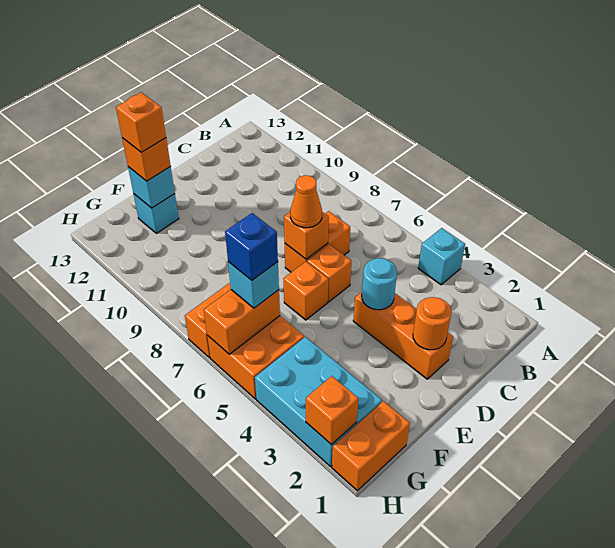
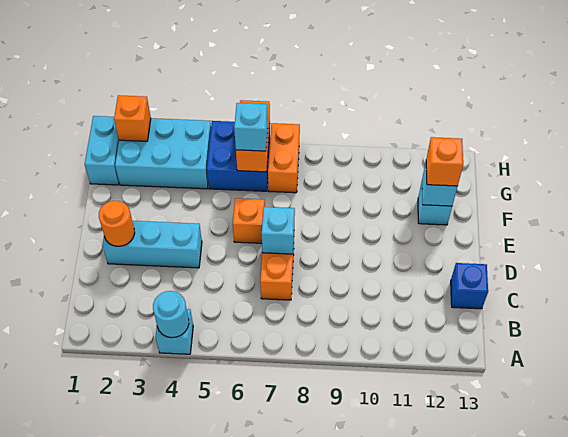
orange 1x3 brick [353,292,453,379] -> cyan 1x3 brick [102,221,202,268]
cyan 1x1 round brick [362,258,397,310] -> cyan 1x1 round brick moved to [153,291,189,338]
orange 1x1 brick [307,244,351,302] -> none
orange 1x1 brick [284,212,329,259] -> cyan 1x1 brick [262,207,295,254]
orange 1x1 cone [290,175,322,228] -> none
orange 1x1 brick [116,92,166,152] -> none
orange 1x2 brick [332,401,410,491] -> cyan 1x2 brick [85,116,119,185]
orange 2x2 brick [207,316,304,399] -> blue 2x2 brick [207,121,270,191]
blue 1x1 brick [225,213,278,280] -> blue 1x1 brick moved to [451,263,488,309]

